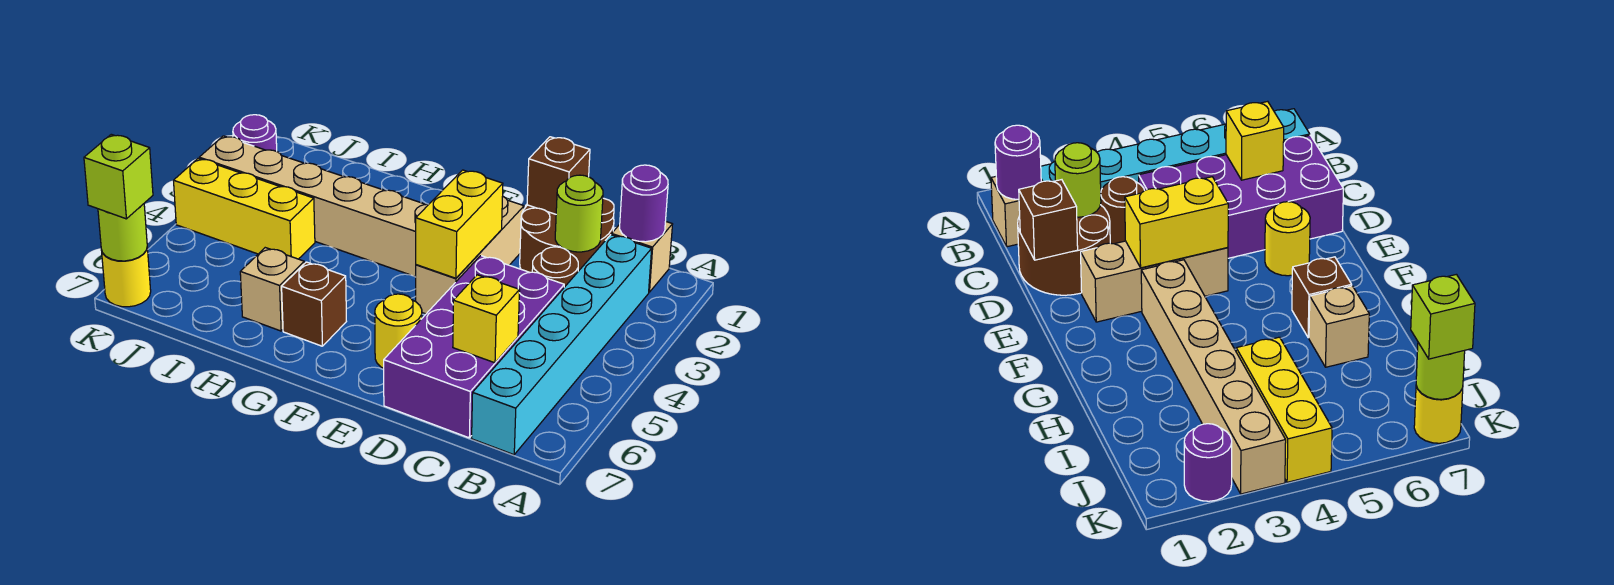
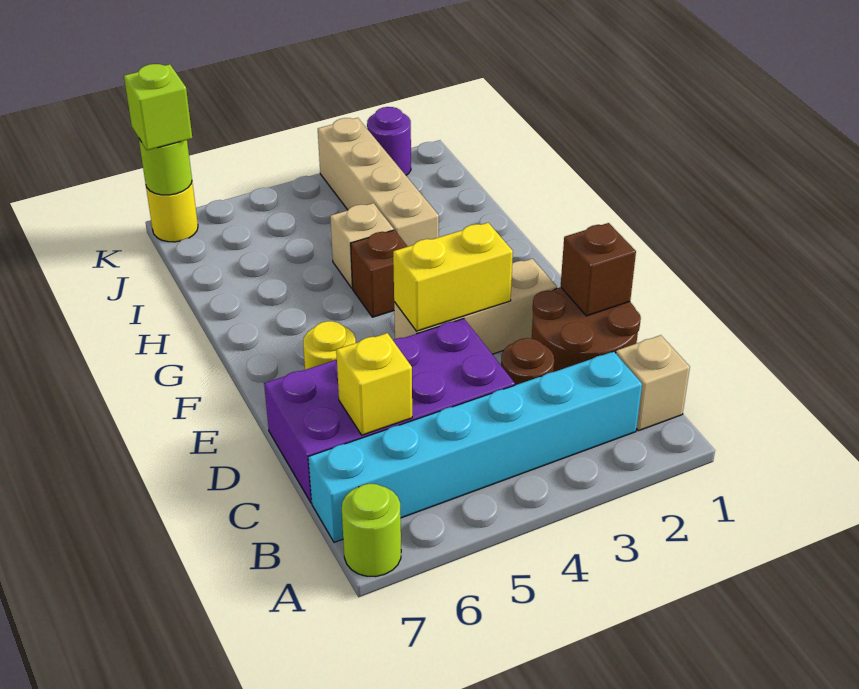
purple 1x1 round brick [620,165,668,242] -> none
lime 1x1 round brick [555,175,603,252] -> lime 1x1 round brick moved to [342,484,401,577]
tan 1x6 brick [199,136,429,277] -> tan 1x4 brick [318,118,439,247]
brown 1x1 brick [282,262,346,346] -> brown 1x1 brick moved to [351,230,408,317]
tan 1x1 brick [240,248,304,331] -> tan 1x1 brick moved to [330,203,394,288]
yellow 1x3 brick [173,158,315,259] -> none

